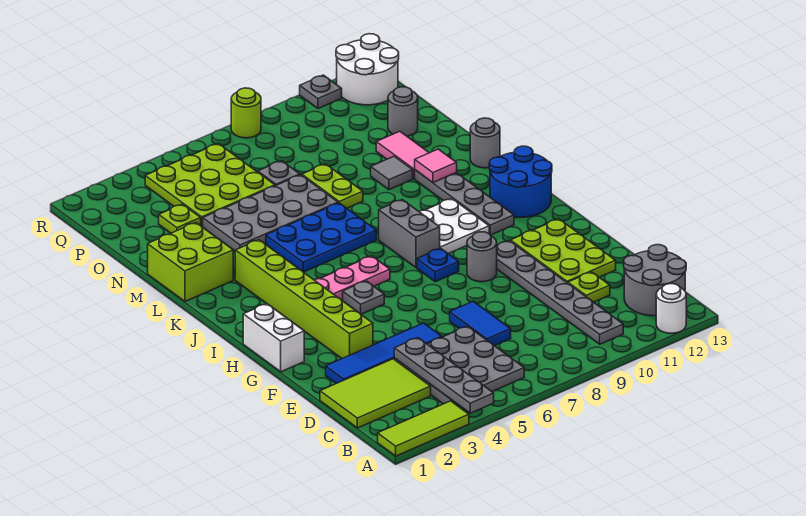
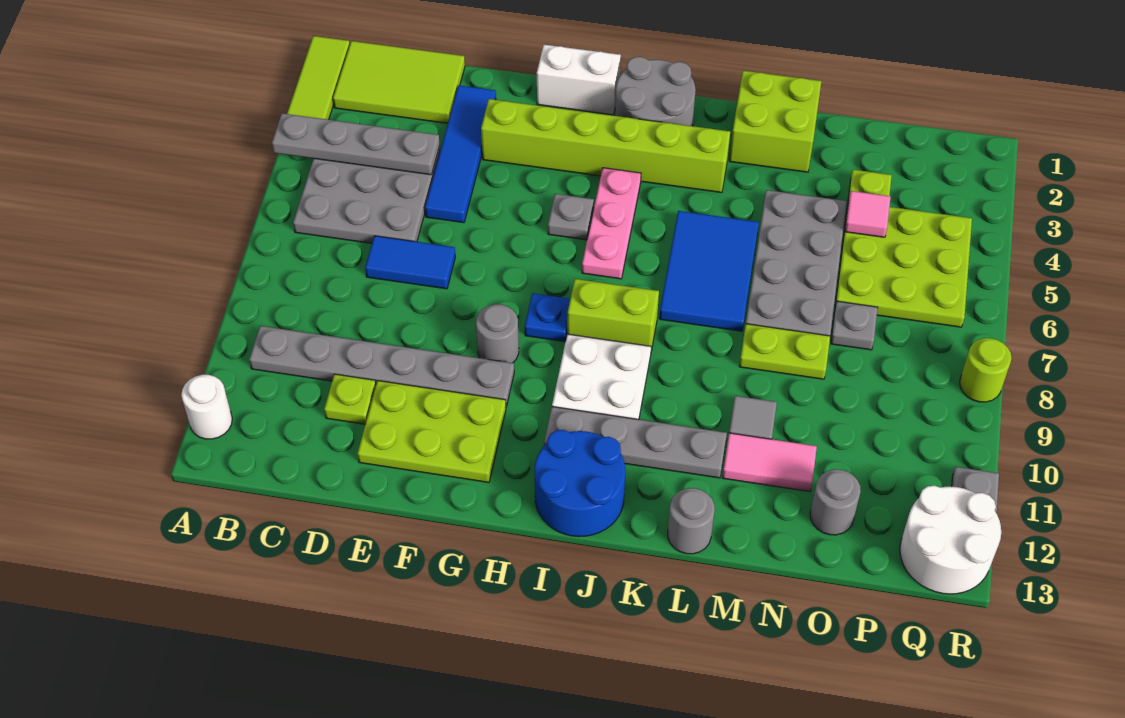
grey 2x2 round brick [624,245,686,316] -> grey 2x2 round brick moved to [615,57,696,126]
lime 2x3 tile [320,359,431,428] -> lime 2x3 tile turned to [333,41,465,123]
grey 1x2 brick [379,200,440,268] -> lime 1x2 brick [567,279,659,351]
blue 2x3 plate [266,203,377,272] -> blue 2x3 tile [659,211,759,331]
pink 1x1 tile [415,149,457,183] -> pink 1x1 tile moved to [845,191,891,237]

